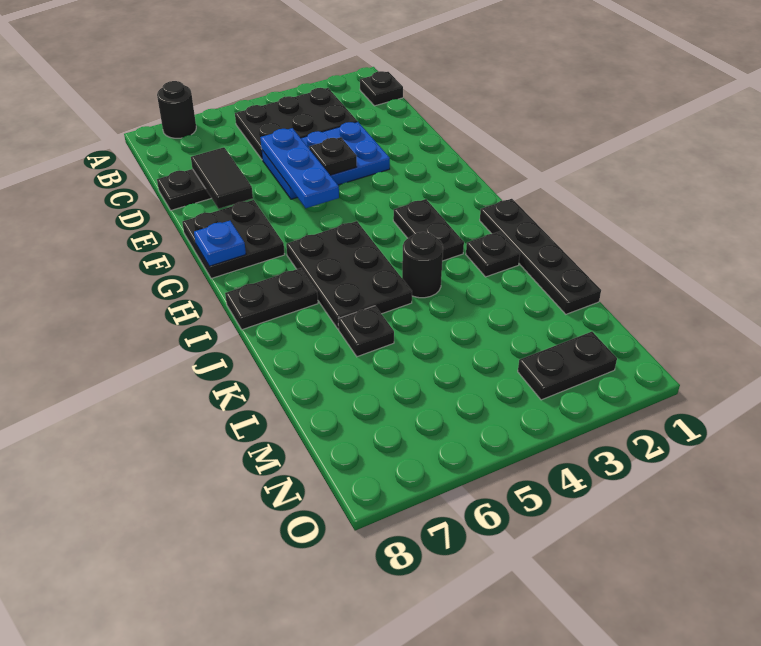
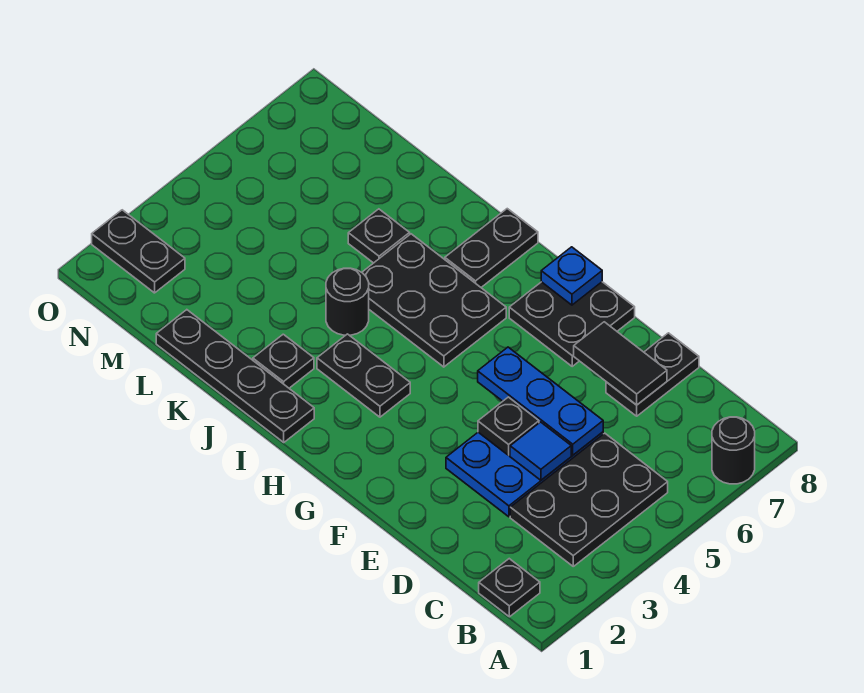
none -> blue 1x1 tile [510,422,571,480]
black 1x2 plate [518,332,617,400] -> black 1x2 plate turned to [92,210,185,293]

